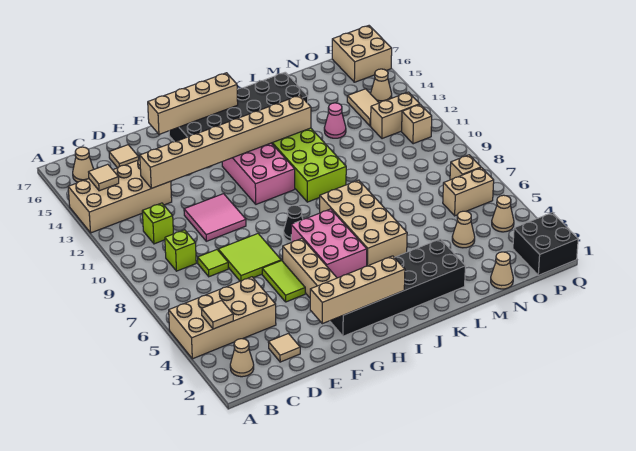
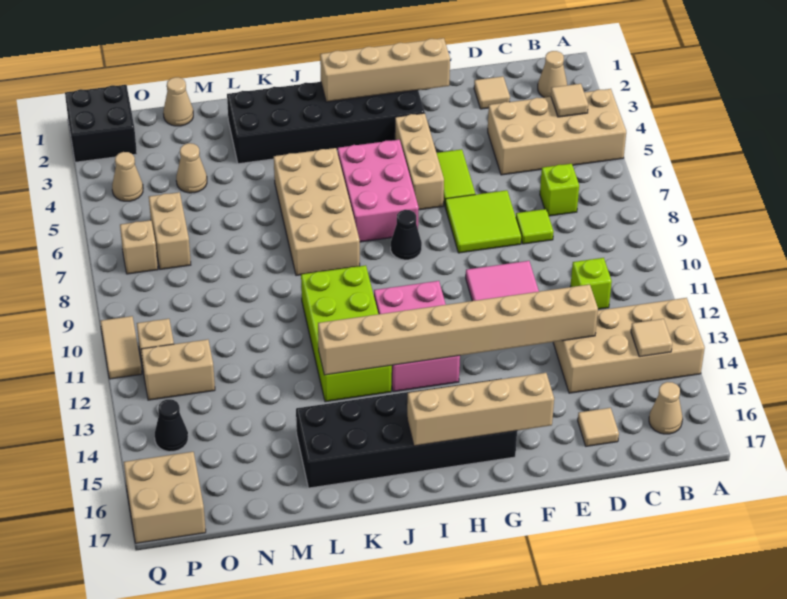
lime 1x1 brick [165,230,196,271] -> lime 1x1 brick moved to [540,164,579,216]
pink 1x1 cone [324,103,346,138] -> none
tan 1x2 brick [443,168,494,216] -> tan 1x2 brick turned to [149,192,191,269]
tan 1x2 tile [347,89,379,126] -> tan 1x2 tile moved to [101,316,142,379]
tan 1x1 cone [371,69,392,103] -> black 1x1 cone [155,399,188,452]

